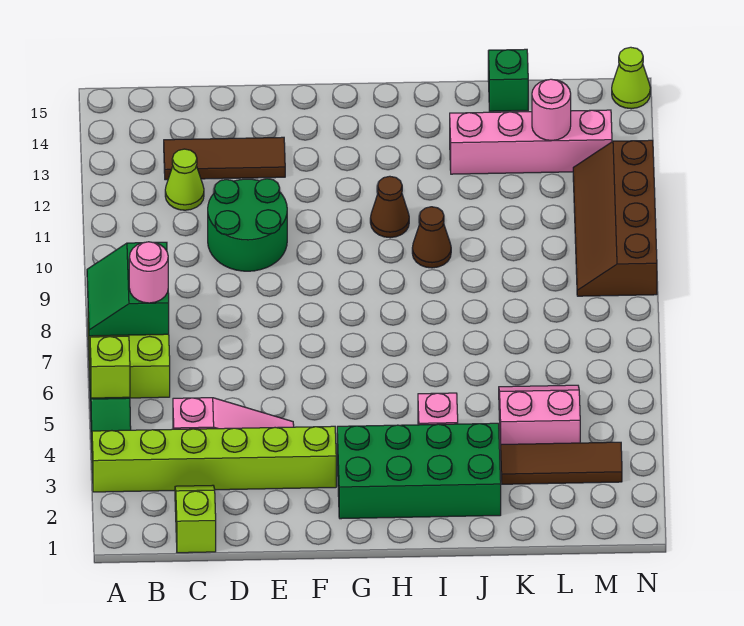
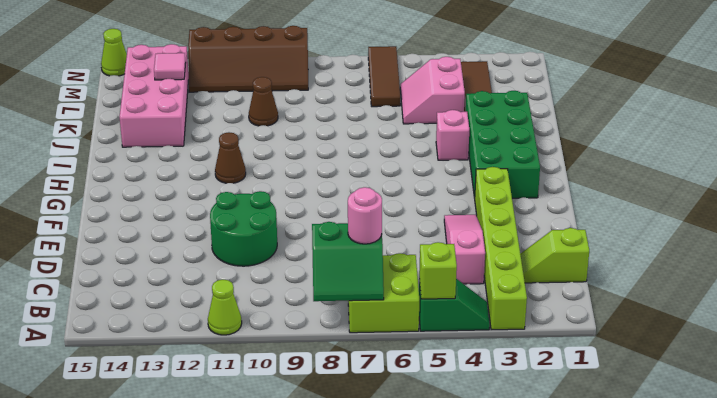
lime 1x1 cone [165,149,204,210] -> lime 1x1 cone moved to [208,279,242,335]
brown 1x3 tile [164,137,285,180] -> brown 1x3 tile moved to [368,46,400,107]
brown 1x1 cone [412,207,451,268] -> brown 1x1 cone moved to [249,77,278,126]
pink 1x4 brick [450,110,612,174] -> pink 2x4 brick [120,44,189,147]
green 1x1 brick [488,49,528,111] -> none
pink 1x1 round brick [532,79,571,140] -> pink 1x1 tile [154,53,186,80]

